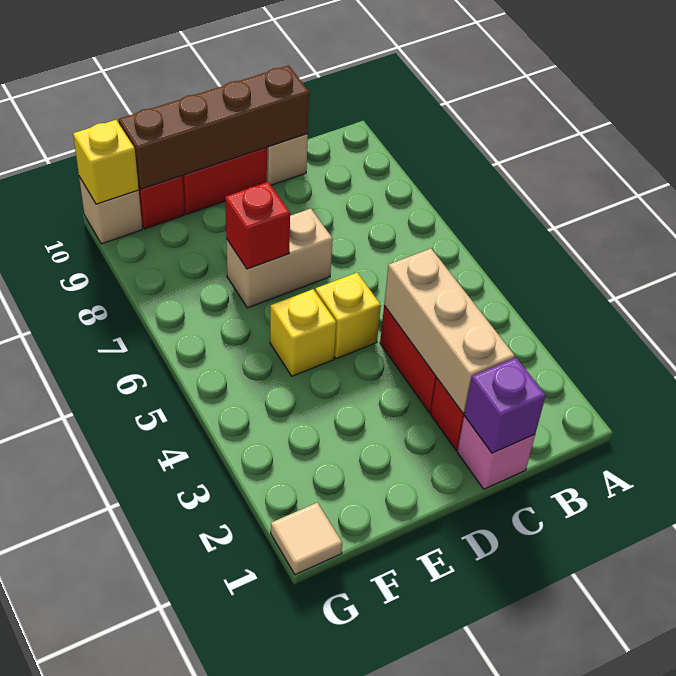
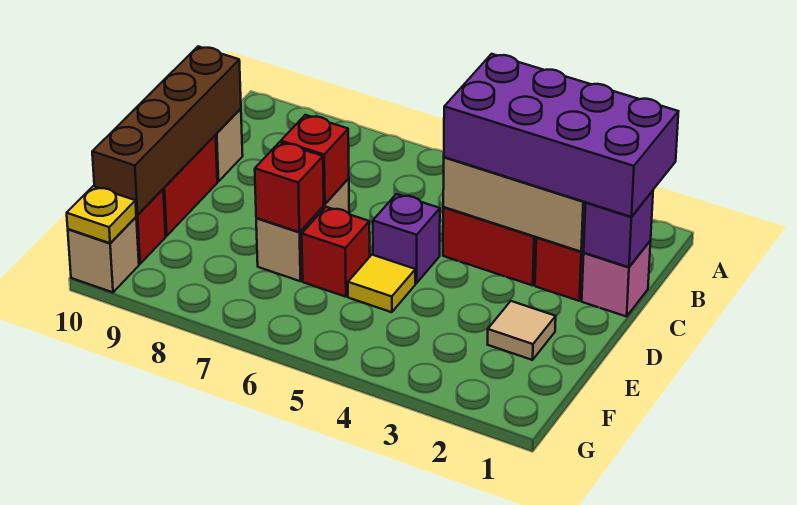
none -> purple 2x4 brick [444,54,679,217]
yellow 1x1 brick [315,273,381,359] -> purple 1x1 brick [373,194,440,283]
none -> red 1x1 brick [281,115,349,204]
yellow 1x1 brick [270,289,336,376] -> yellow 1x1 tile [348,255,415,312]
none -> red 1x1 brick [302,207,370,297]
tan 1x1 tile [271,503,342,575] -> tan 1x1 tile moved to [487,301,556,360]
yellow 1x1 brick [73,120,139,204] -> yellow 1x1 plate [67,186,136,243]

